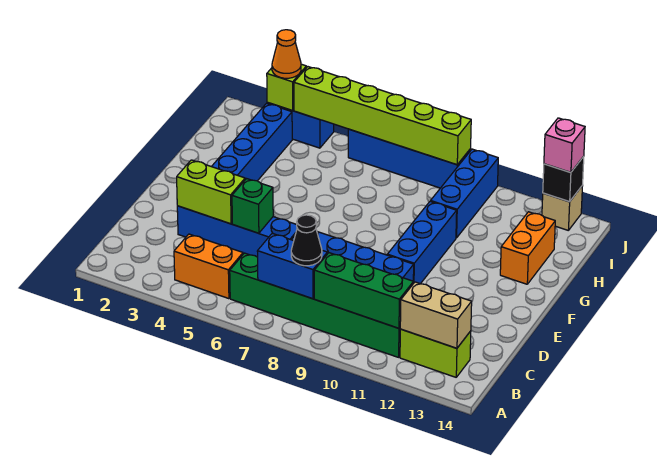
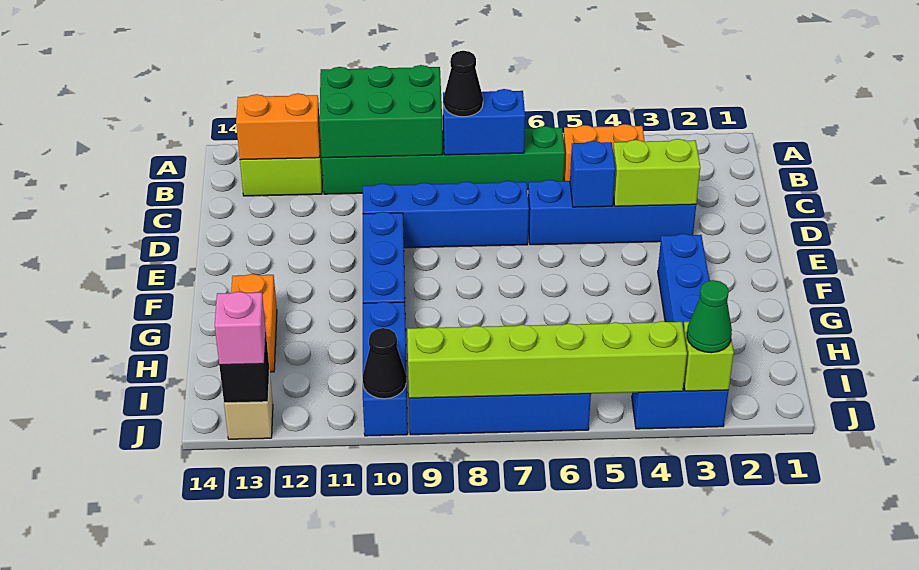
green 1x3 brick [314,253,413,328] -> green 2x3 brick [319,65,443,158]
tan 1x2 brick [400,282,472,348] -> orange 1x2 brick [236,93,320,160]
green 1x1 brick [232,179,273,233] -> blue 1x1 brick [570,141,615,207]
orange 1x1 cone [272,30,301,78] -> green 1x1 cone [687,280,732,353]
none -> black 1x1 cone [363,328,406,399]

